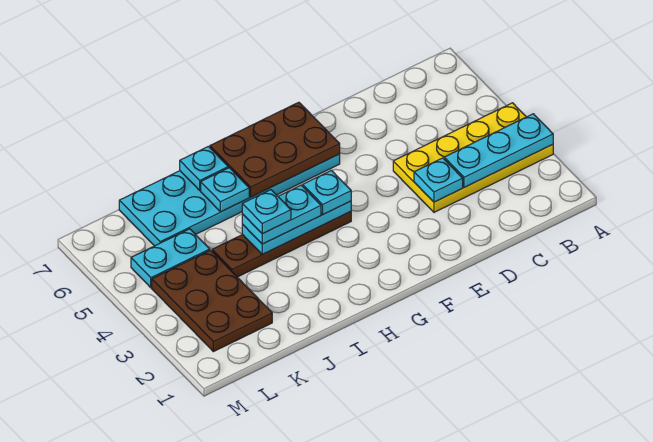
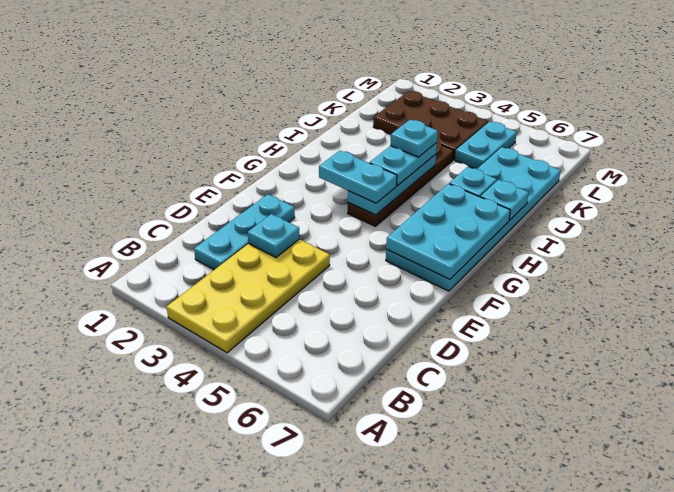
cyan 1x3 plate [444,114,553,187] -> cyan 1x3 plate moved to [194,194,295,270]
brown 2x3 plate [210,102,340,197] -> cyan 2x3 plate [386,184,510,279]
cyan 1x1 plate [303,170,351,214] -> cyan 1x2 plate [319,151,397,203]

